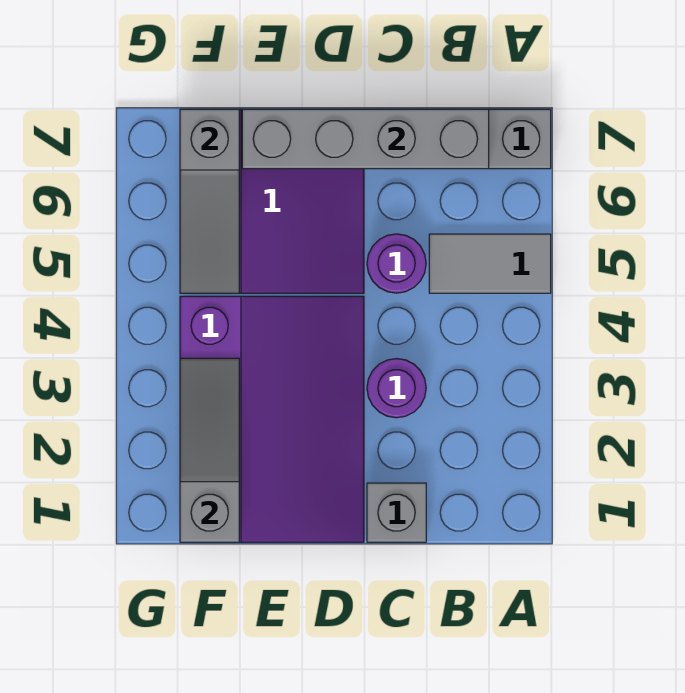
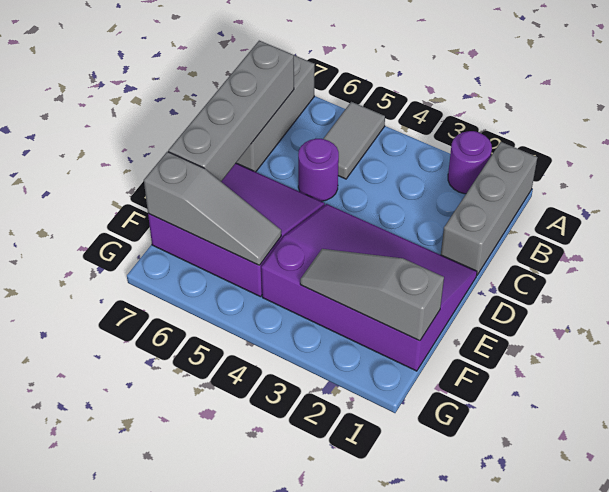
grey 1x1 brick [367,483,426,542] -> grey 1x3 brick [441,142,537,275]
purple 1x1 round brick [367,359,426,418] -> purple 1x1 round brick moved to [448,131,492,194]

